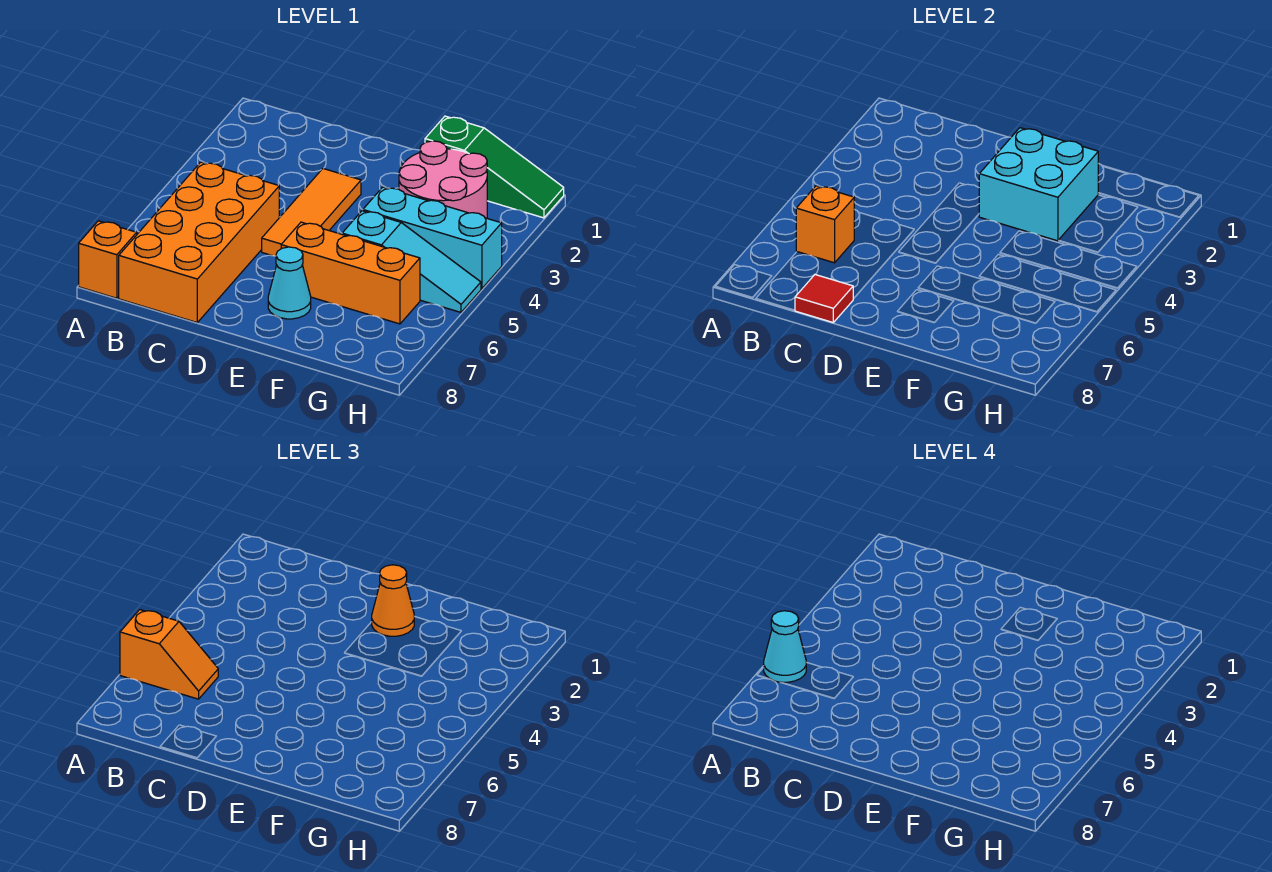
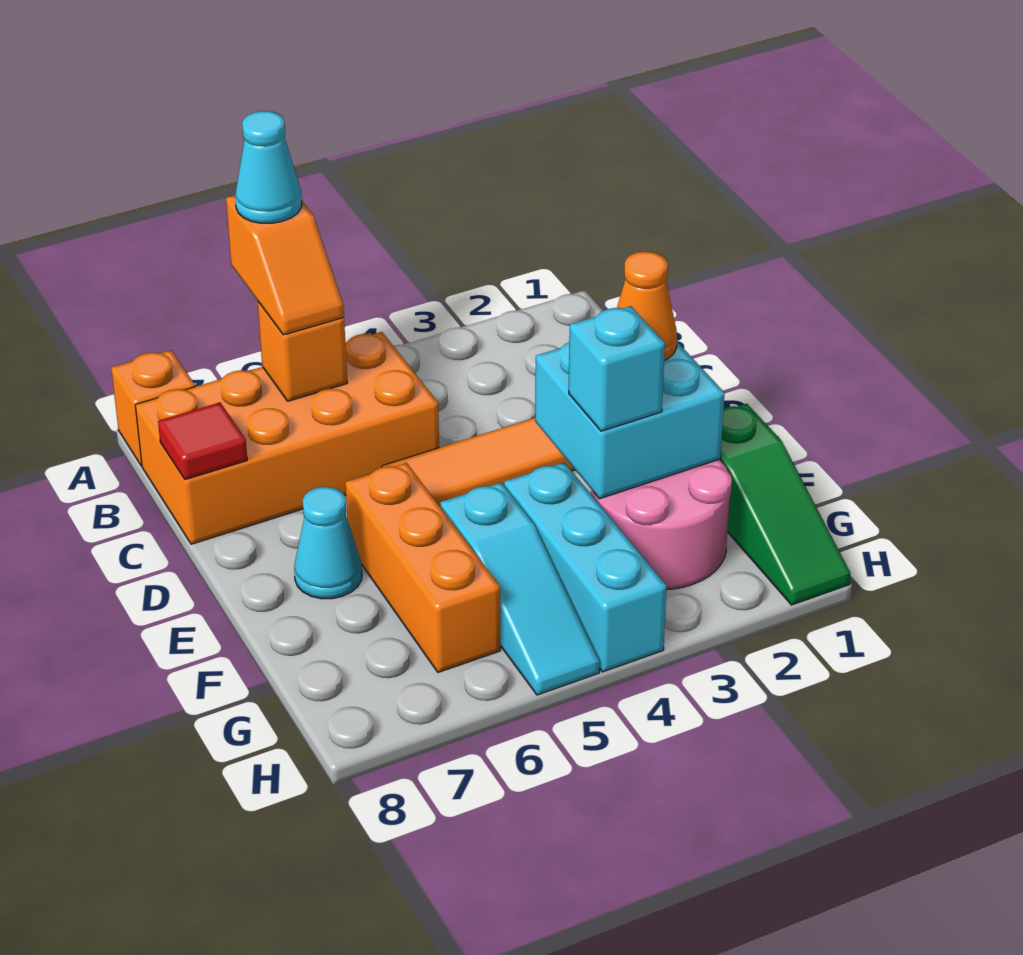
none -> cyan 1x1 brick [569,306,665,431]

